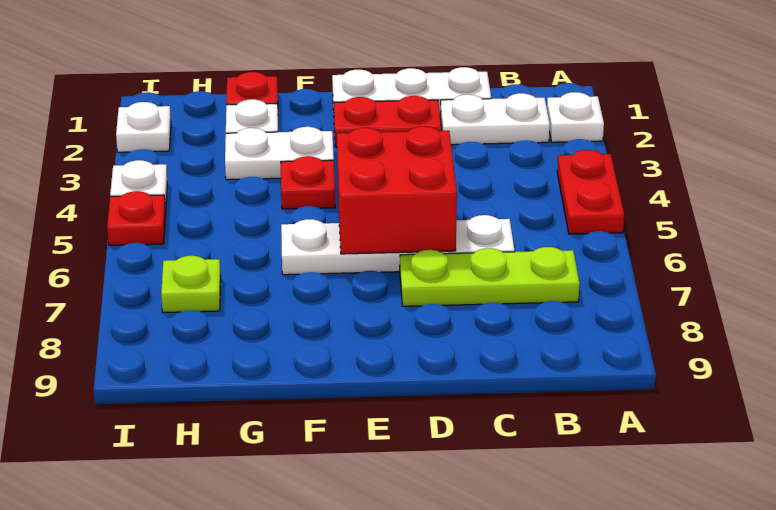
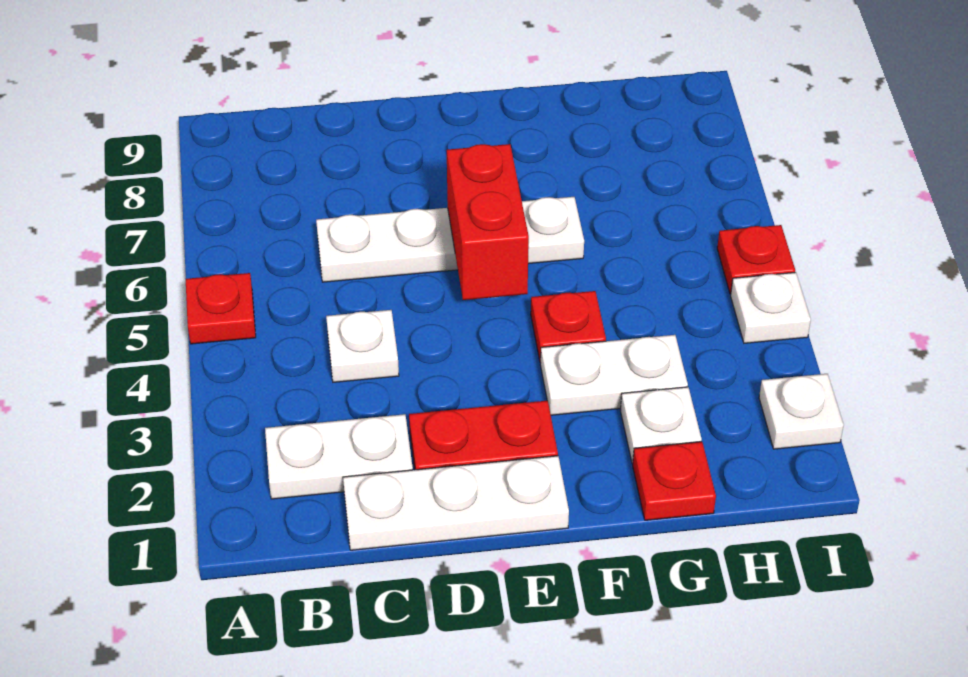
white 1x1 plate [547,92,604,142] -> white 1x1 plate moved to [326,310,399,382]
red 1x2 plate [557,150,624,234] -> red 1x1 plate [186,273,256,344]
lime 1x3 plate [400,247,580,306] -> none
red 2x2 brick [337,126,457,254] -> red 1x2 brick [447,144,529,300]
lime 1x1 plate [161,256,221,312] -> none

